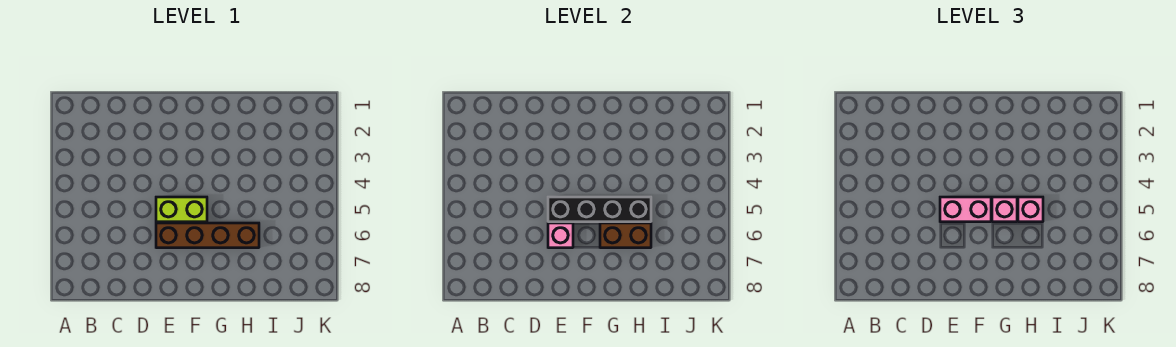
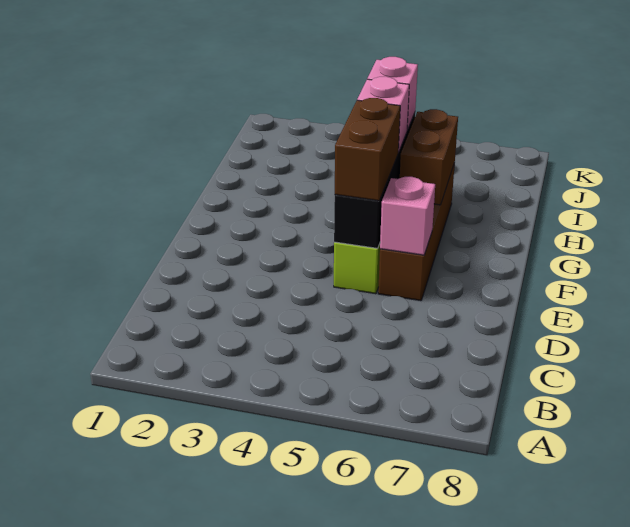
pink 1x2 brick [940,197,991,222] -> brown 1x2 brick [335,98,400,201]

